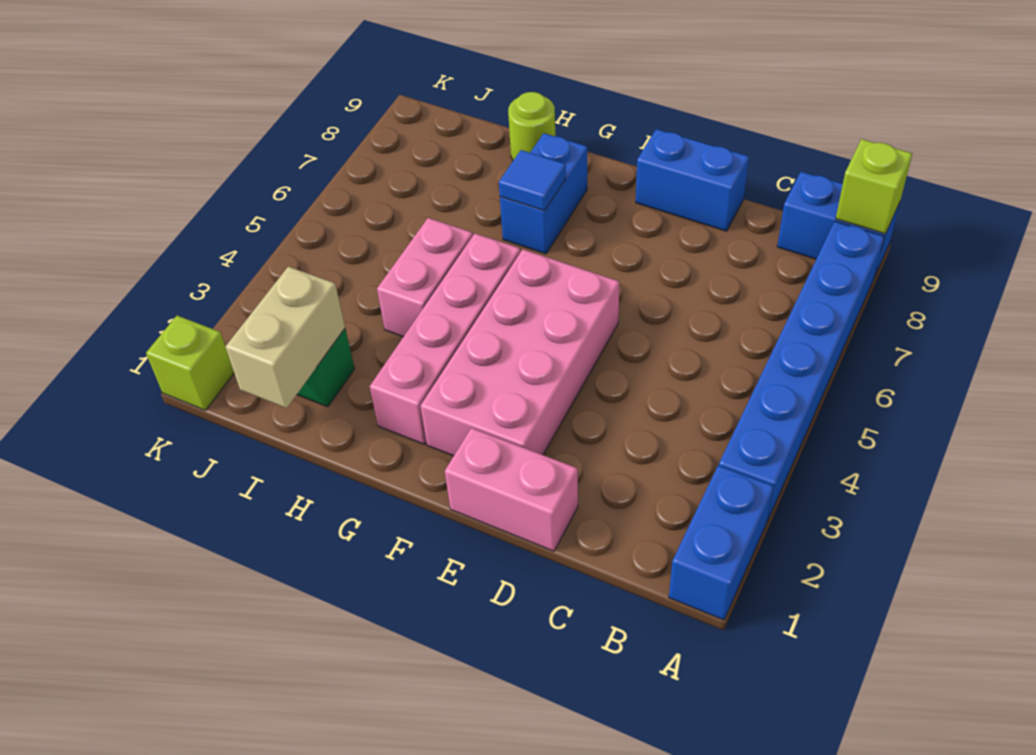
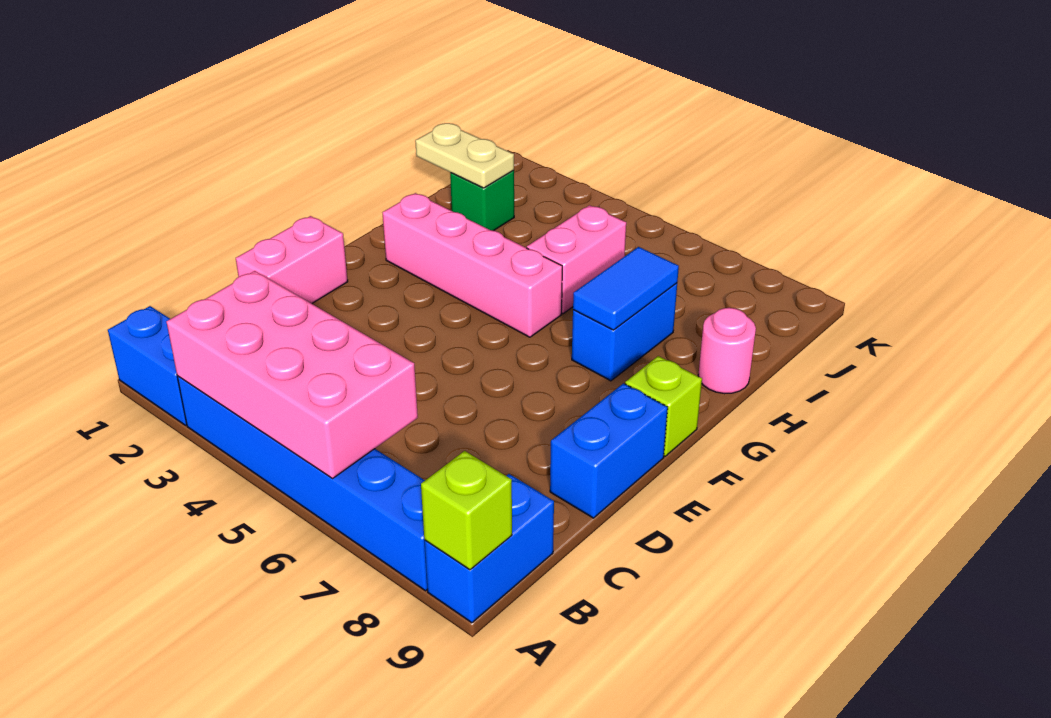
pink 2x4 brick [421,249,619,456] -> pink 2x4 brick moved to [167,271,418,478]
blue 1x2 brick [500,133,587,254] -> blue 1x2 brick turned to [572,283,677,381]
blue 1x1 tile [499,150,566,211] -> blue 1x2 tile [573,247,679,330]
pink 1x2 brick [377,218,473,337] -> pink 1x2 brick turned to [527,205,626,314]
lime 1x1 round brick [508,92,555,160] -> pink 1x1 round brick [698,308,756,394]
tan 1x2 brick [225,267,345,408] -> tan 1x2 plate [415,123,514,188]
lime 1x1 brick [146,316,234,410] -> lime 1x1 brick moved to [625,356,702,456]

